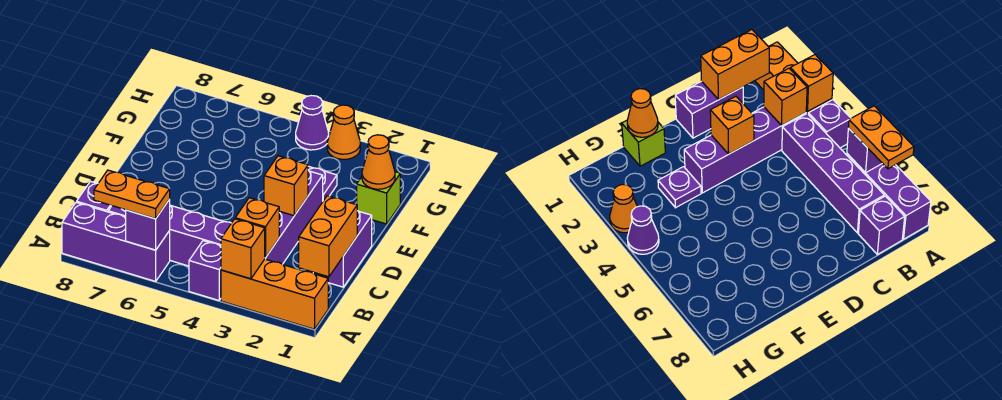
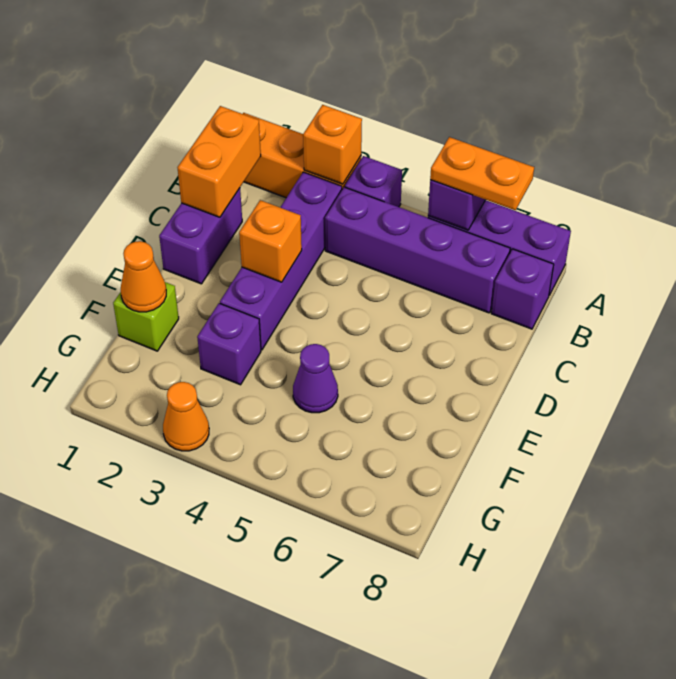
orange 1x1 brick [235,198,279,258] -> none
purple 1x1 plate [308,166,337,201] -> purple 1x1 brick [197,303,261,385]
purple 1x1 cone [296,96,329,150] -> purple 1x1 cone moved to [293,344,338,413]

